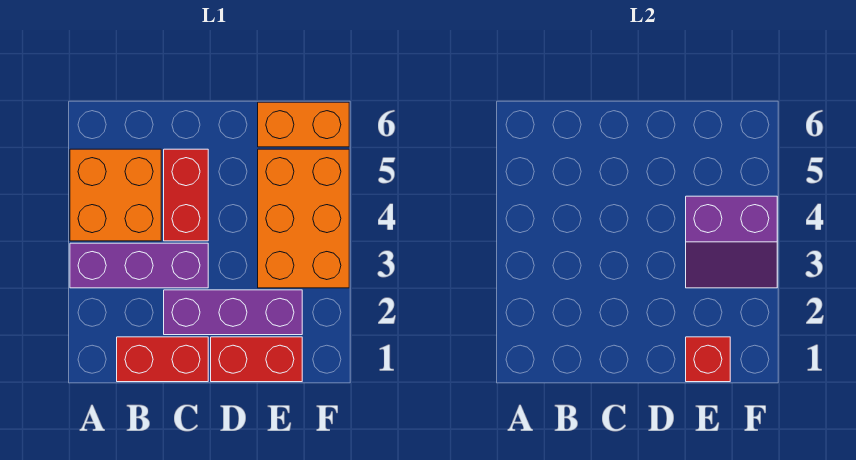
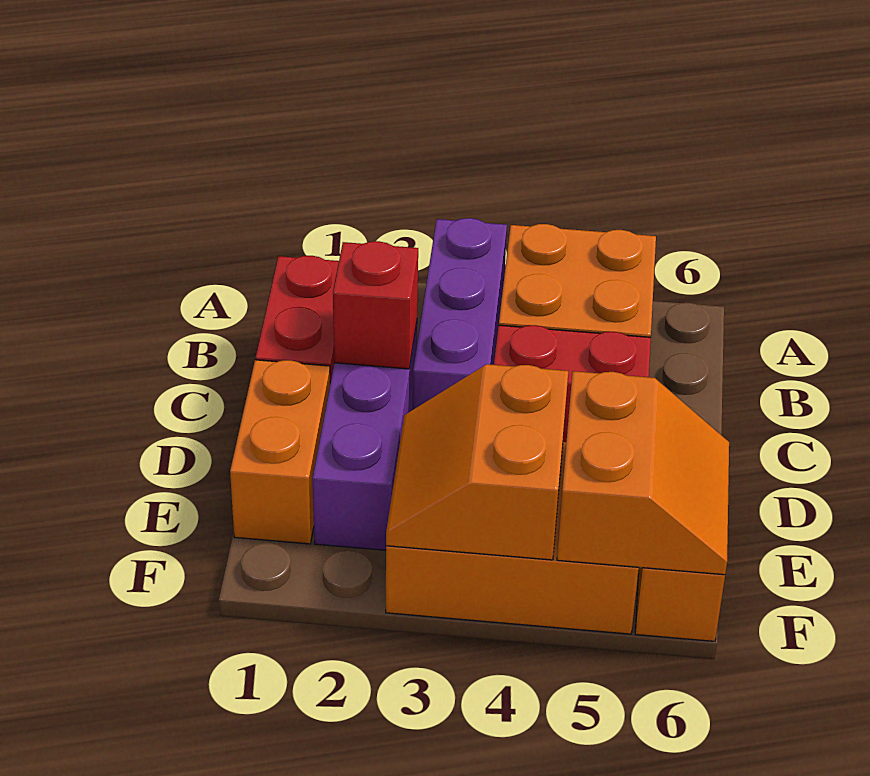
red 1x2 brick [211,337,302,382] -> orange 1x2 brick [230,360,330,544]
red 1x1 brick [686,337,730,382] -> red 1x1 brick moved to [333,241,418,369]
purple 2x2 slope [686,196,777,288] -> orange 2x2 slope [386,364,568,560]
none -> orange 2x2 slope [557,371,729,575]

